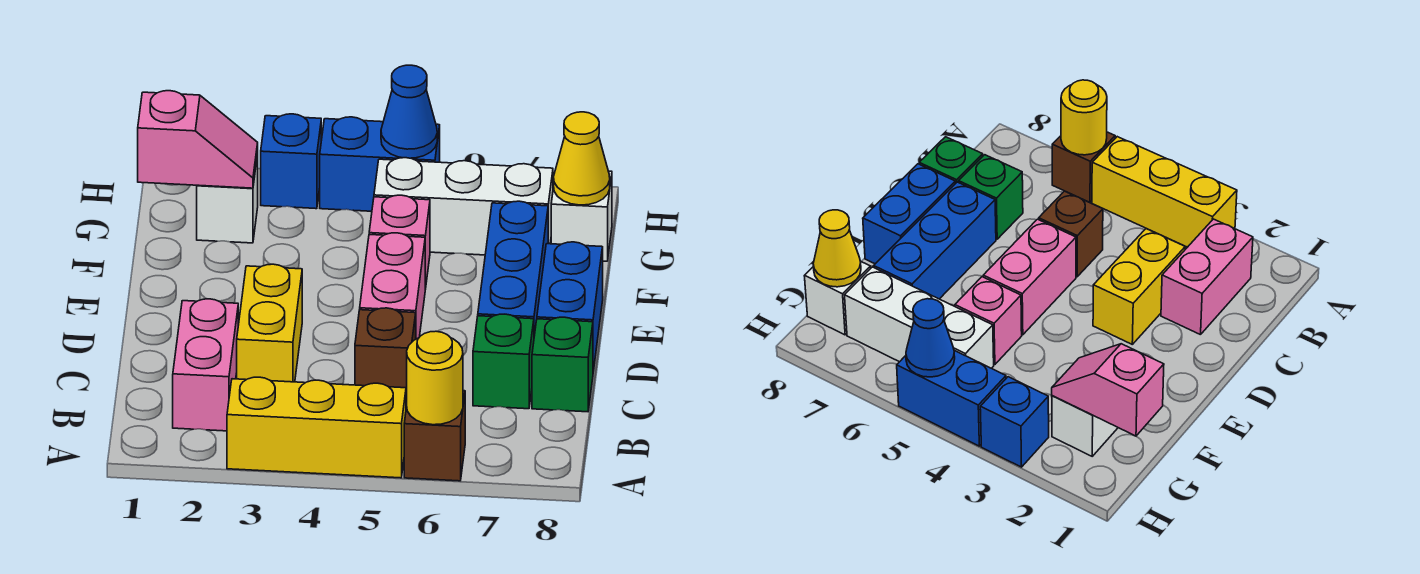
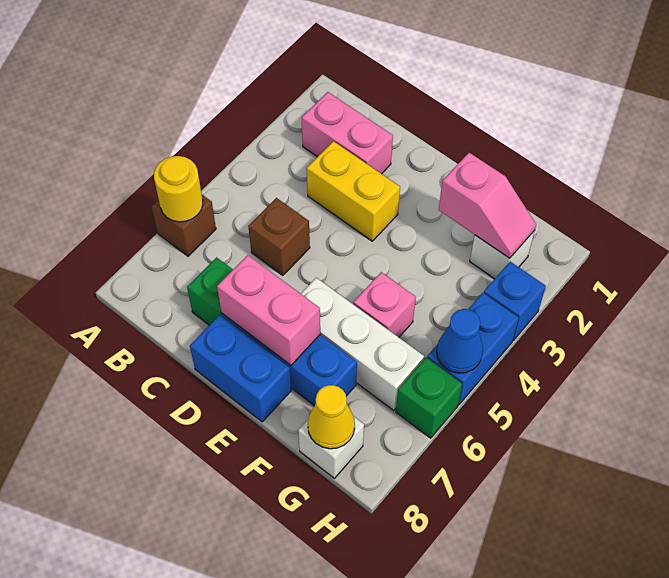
yellow 1x3 brick [227,377,406,478] -> none
green 1x1 brick [532,317,593,412] -> green 1x1 brick moved to [396,358,462,438]
pink 1x2 brick [360,233,425,339] -> pink 1x2 brick moved to [217,255,320,365]
pink 1x2 slope [138,91,258,188] -> pink 1x2 slope turned to [439,153,536,258]
white 1x3 brick [374,158,553,255] -> white 1x3 brick turned to [301,278,424,410]

